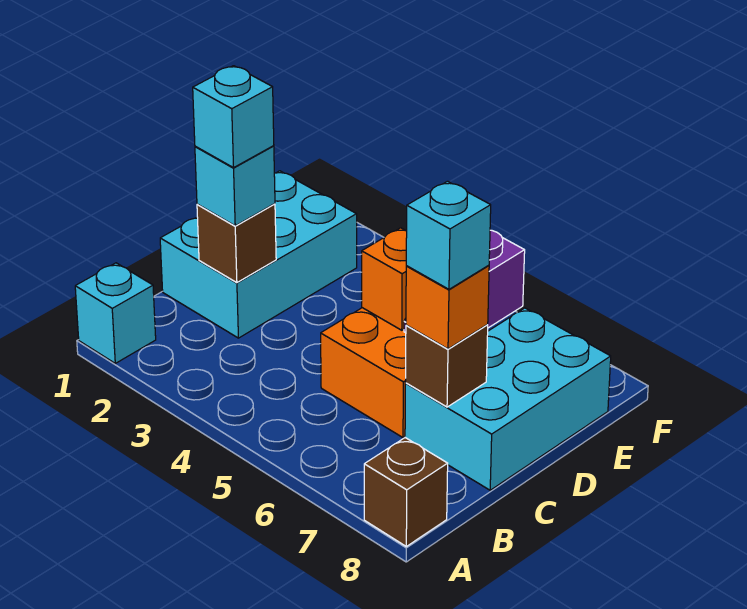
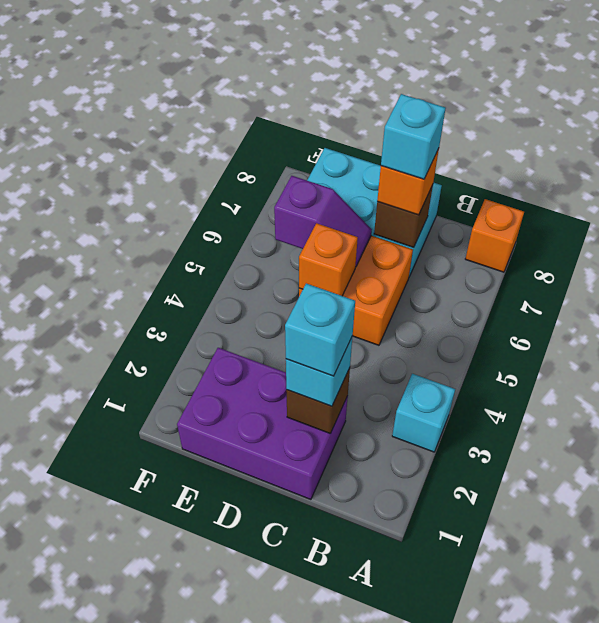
cyan 1x1 brick [75,263,156,363] -> cyan 1x1 brick moved to [392,374,455,452]
brown 1x1 brick [364,438,448,546] -> orange 1x1 brick [465,199,524,272]
cyan 2x3 brick [160,171,357,338] -> purple 2x3 brick [177,348,348,499]

